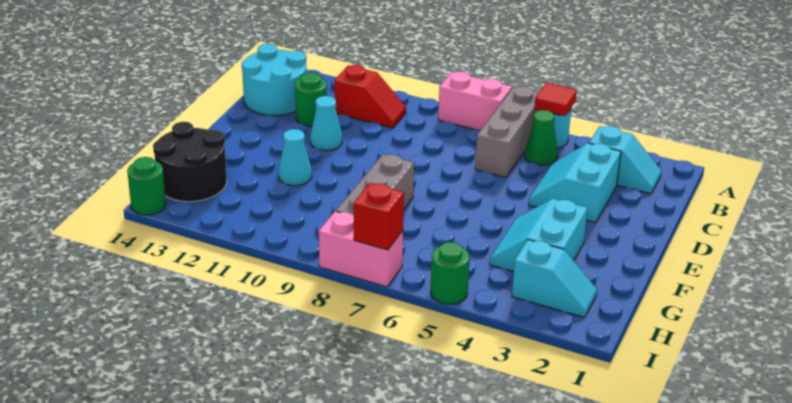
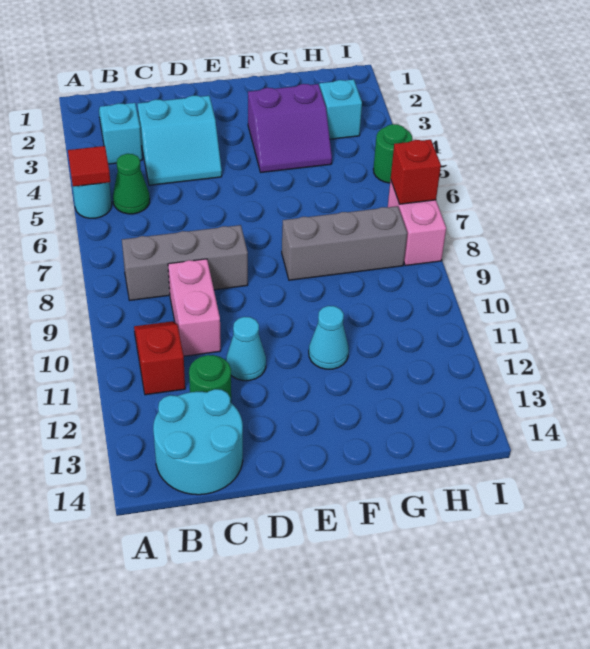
grey 1x3 brick [475,86,538,177] -> grey 1x3 brick moved to [122,225,248,300]
pink 1x2 brick [438,72,512,130] -> pink 1x2 brick moved to [168,259,221,356]
cyan 2x2 slope [490,199,588,272] -> purple 2x2 slope [248,84,332,172]
black 2x2 round brick [153,122,227,202] -> none
green 1x1 round brick [127,157,166,215] -> none

